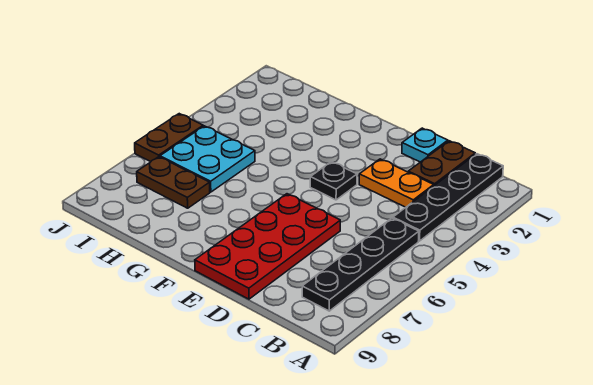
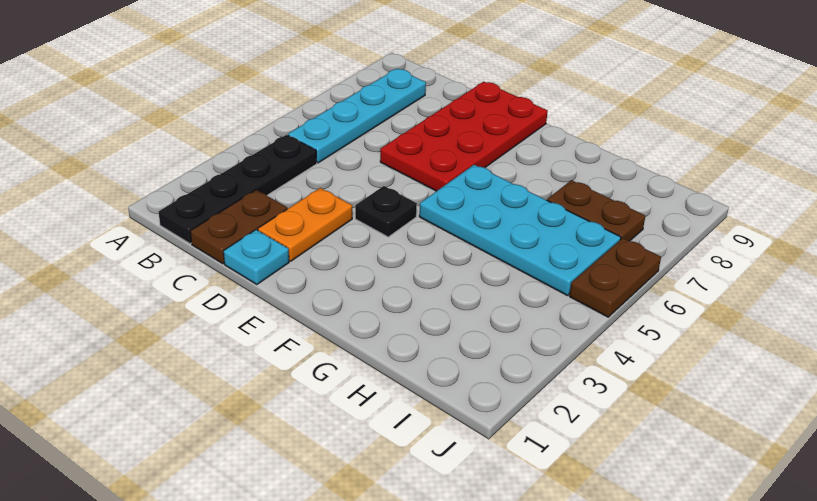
black 1x4 plate [302,218,419,311] -> cyan 1x4 plate [288,69,426,163]
orange 1x2 plate [359,159,434,207] -> orange 1x2 plate turned to [258,188,352,261]
cyan 2x2 plate [160,126,255,192] -> cyan 2x4 plate [419,165,621,295]

